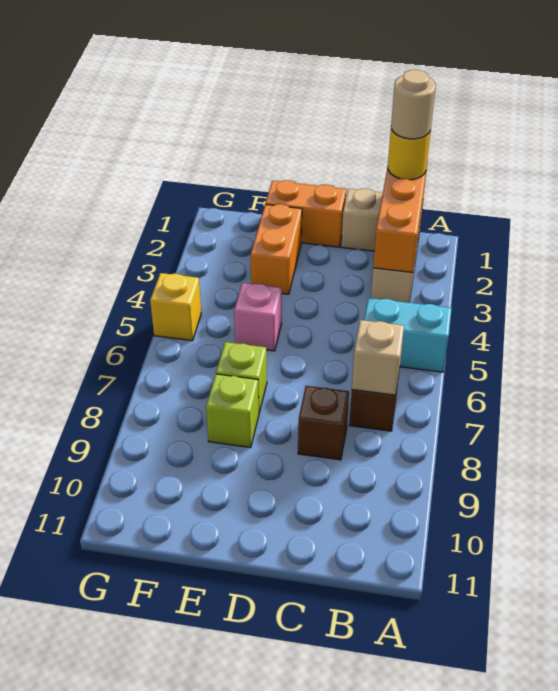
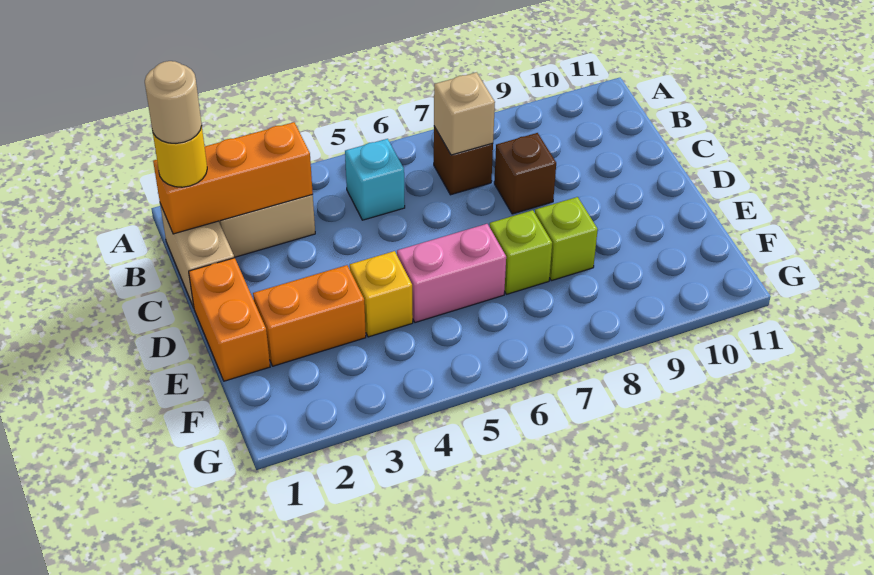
cyan 1x2 brick [364,298,452,372] -> cyan 1x1 brick [345,139,405,220]
pink 1x1 brick [234,283,282,351] -> pink 1x2 brick [397,224,506,323]
yellow 1x1 brick [150,273,201,341] -> yellow 1x1 brick moved to [350,251,413,337]

